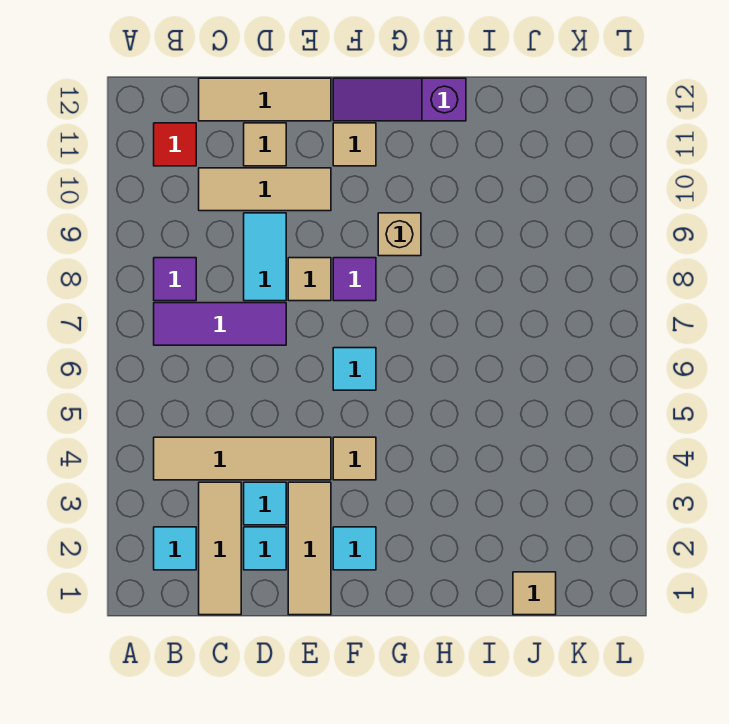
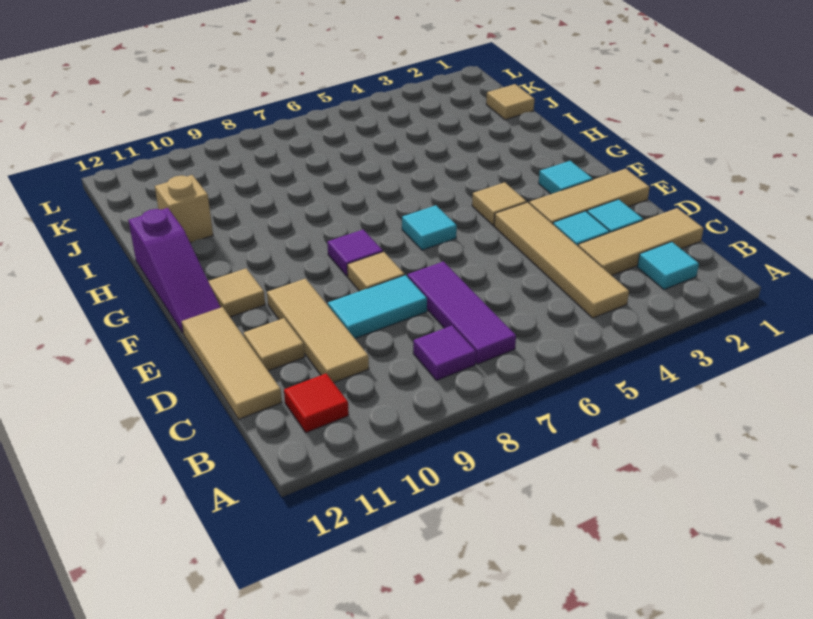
tan 1x1 brick [378,213,421,256] -> tan 1x1 brick moved to [155,175,213,243]

